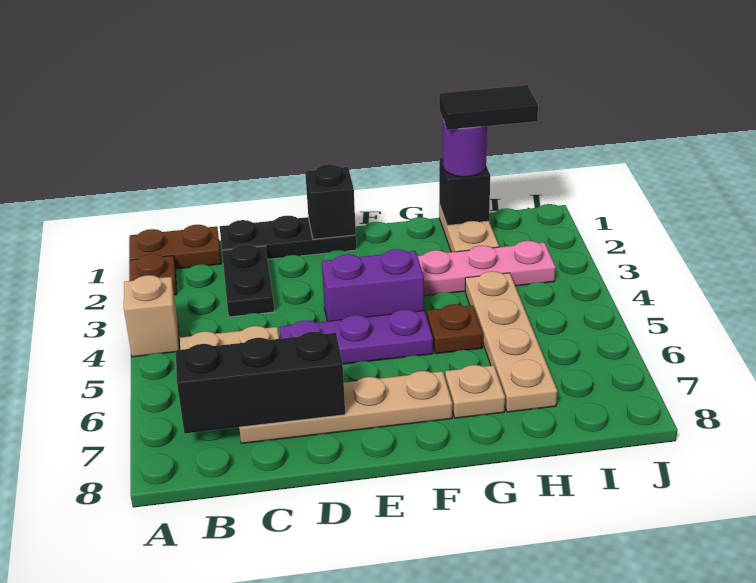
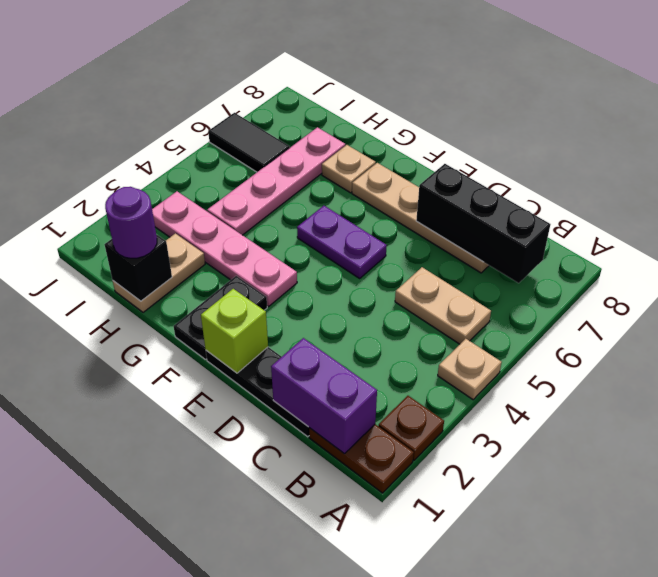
tan 1x1 brick [124,275,179,357] -> tan 1x1 plate [438,339,502,400]
black 1x2 plate [222,244,274,317] -> black 1x2 plate moved to [174,276,267,359]
purple 1x3 plate [280,310,433,364] -> purple 1x2 plate [297,206,387,278]
black 1x1 brick [305,164,356,239] -> lime 1x1 brick [201,289,268,373]
purple 1x2 brick [322,249,424,321] -> purple 1x2 brick moved to [271,338,377,454]
brown 1x1 plate [427,304,483,354] -> none
black 1x2 tile [439,85,538,130] -> black 1x2 tile moved to [208,113,290,172]
tan 1x4 plate [465,271,557,412] -> pink 1x4 plate [207,127,345,235]

